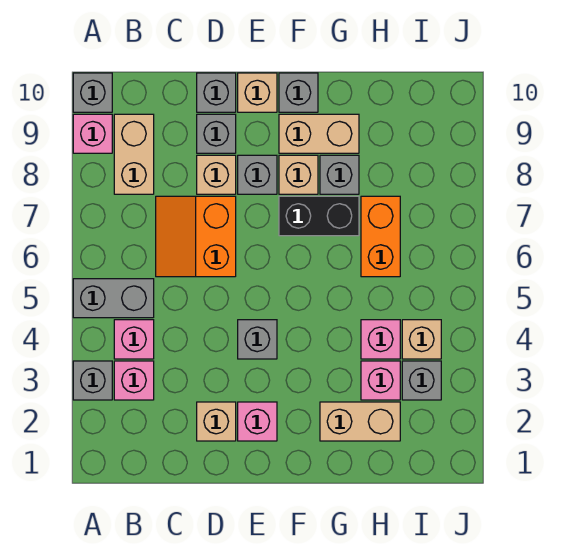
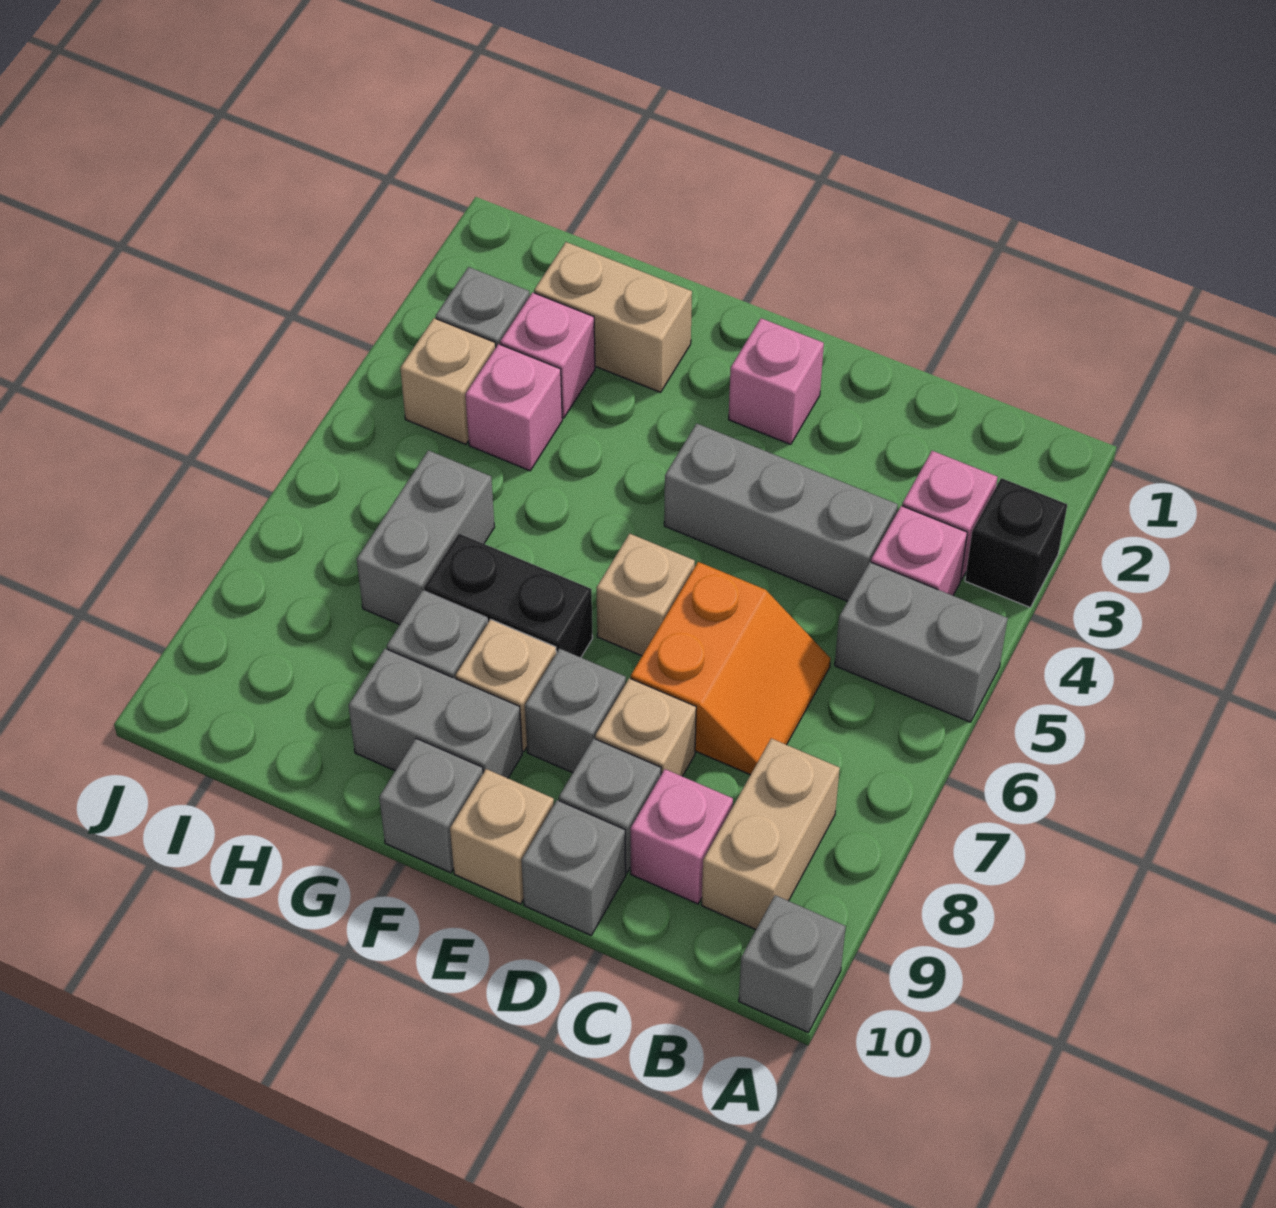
grey 1x1 brick [73,361,112,400] -> black 1x1 brick [965,478,1067,607]
pink 1x1 brick [73,114,112,153] -> pink 1x1 brick moved to [630,769,733,904]
tan 1x1 brick [197,402,236,441] -> tan 1x1 brick moved to [596,534,695,656]
grey 1x1 brick [238,320,277,359] -> grey 1x3 brick [664,424,898,601]
tan 1x2 brick [279,114,359,153] -> grey 1x2 brick [348,649,522,778]
orange 1x2 brick [361,196,400,277] -> grey 1x2 brick [357,450,494,625]

